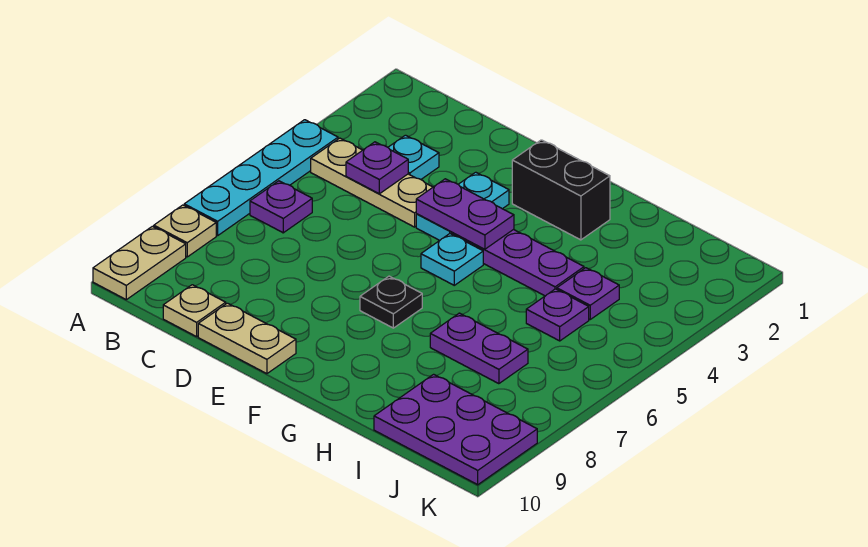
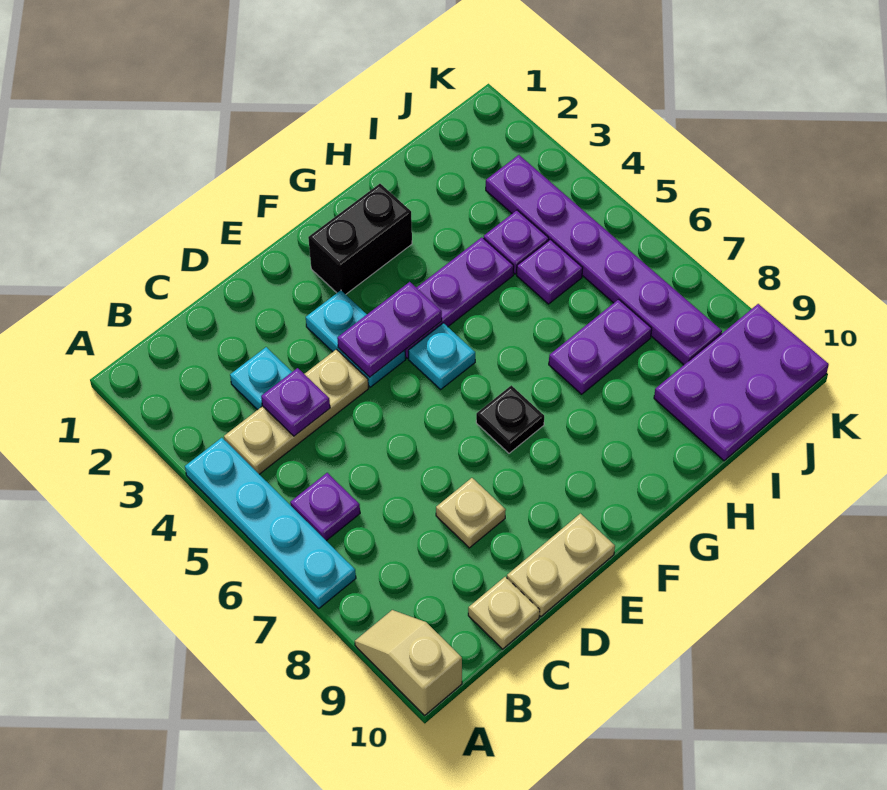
tan 1x1 plate [154,205,216,257] -> tan 1x1 plate moved to [436,478,506,548]
tan 1x2 plate [93,226,186,300] -> tan 1x2 slope [355,610,462,715]
none -> purple 1x6 plate [486,155,722,365]

